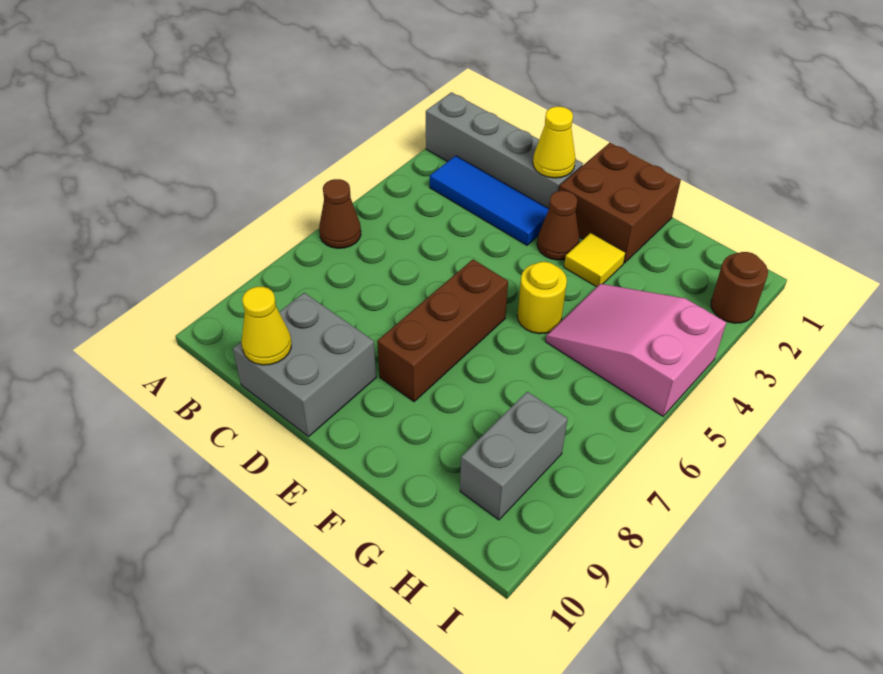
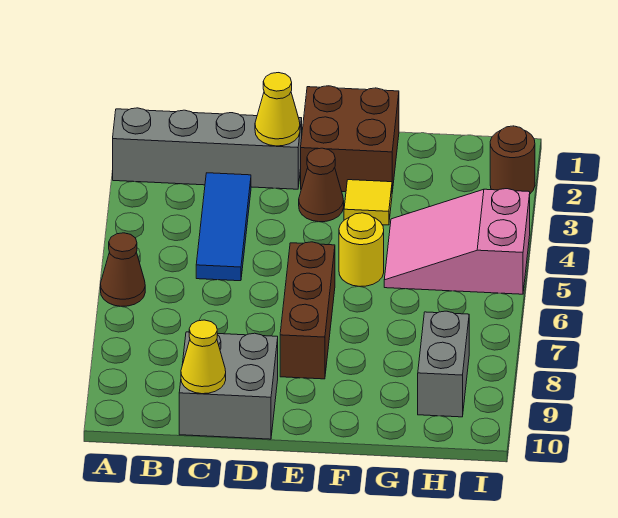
blue 1x3 tile [430,156,549,245] -> blue 1x3 tile turned to [196,173,251,281]

